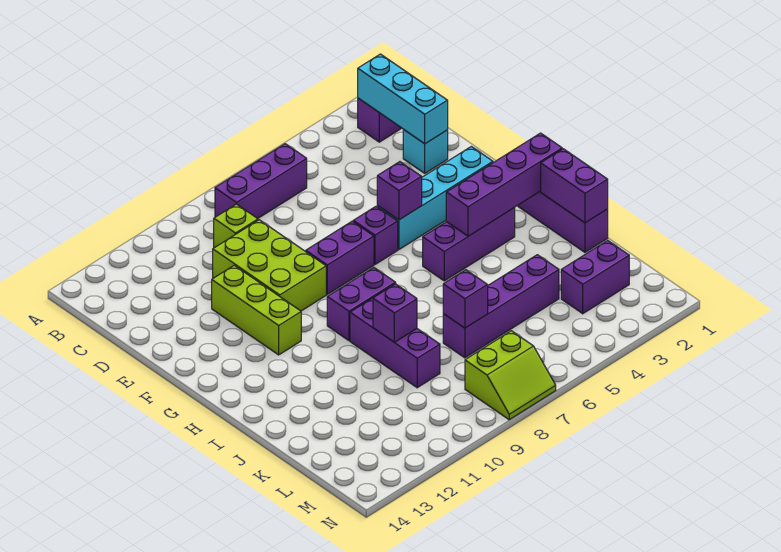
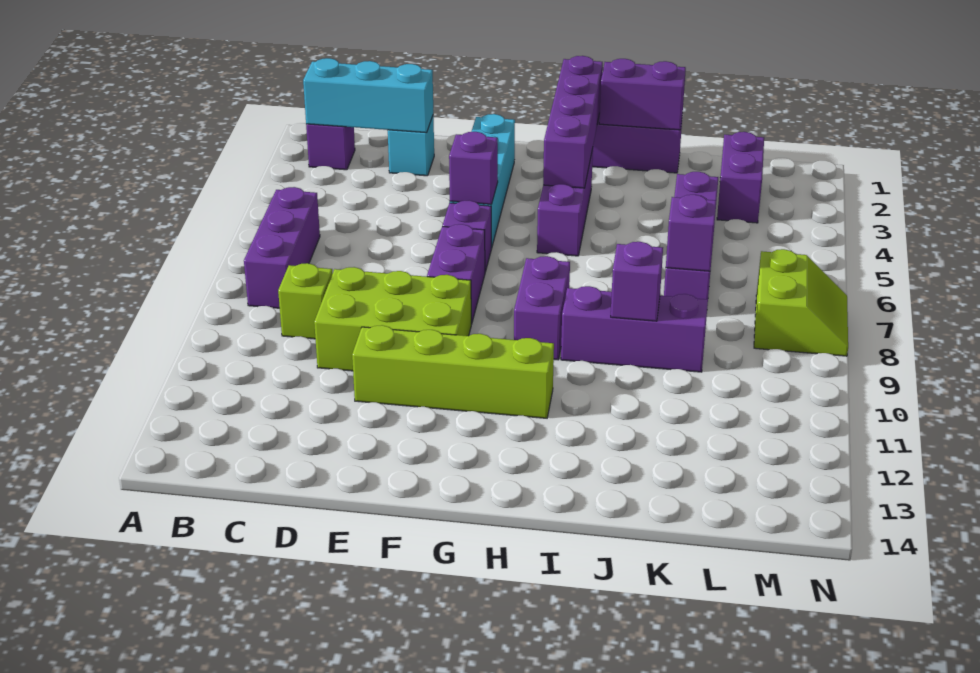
lime 1x3 brick [212,265,301,355] -> lime 1x4 brick [352,325,554,418]

